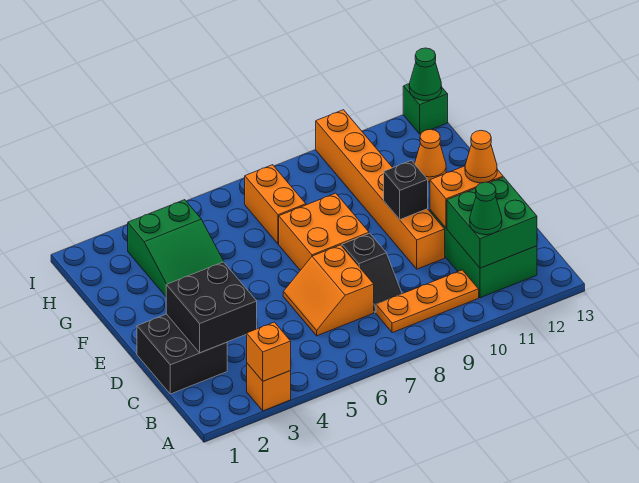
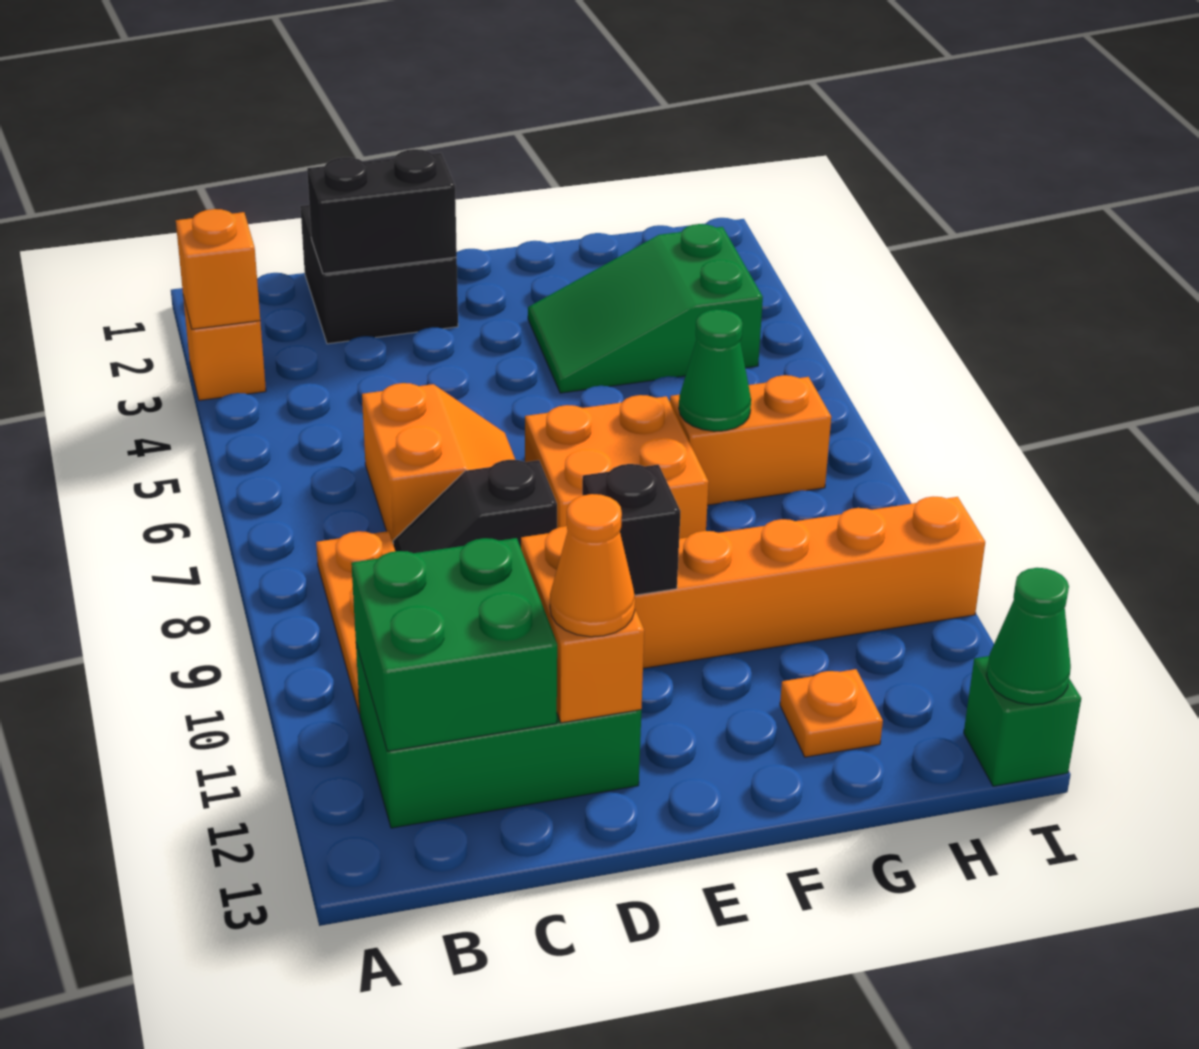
green 1x1 cone [470,182,502,235] -> green 1x1 cone moved to [679,309,751,431]
black 2x2 brick [166,262,257,353] -> black 1x2 brick [307,149,457,274]
orange 2x2 slope [283,245,374,336] -> orange 2x2 slope turned to [362,383,515,542]
orange 1x1 cone [415,129,446,182] -> orange 1x1 plate [780,669,883,757]

